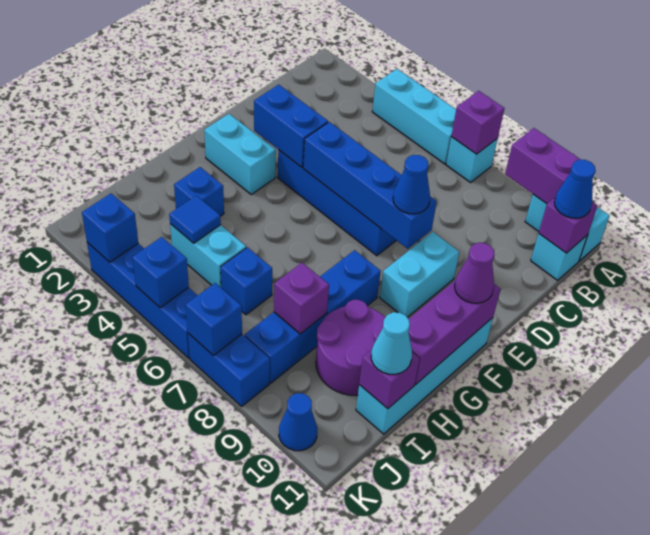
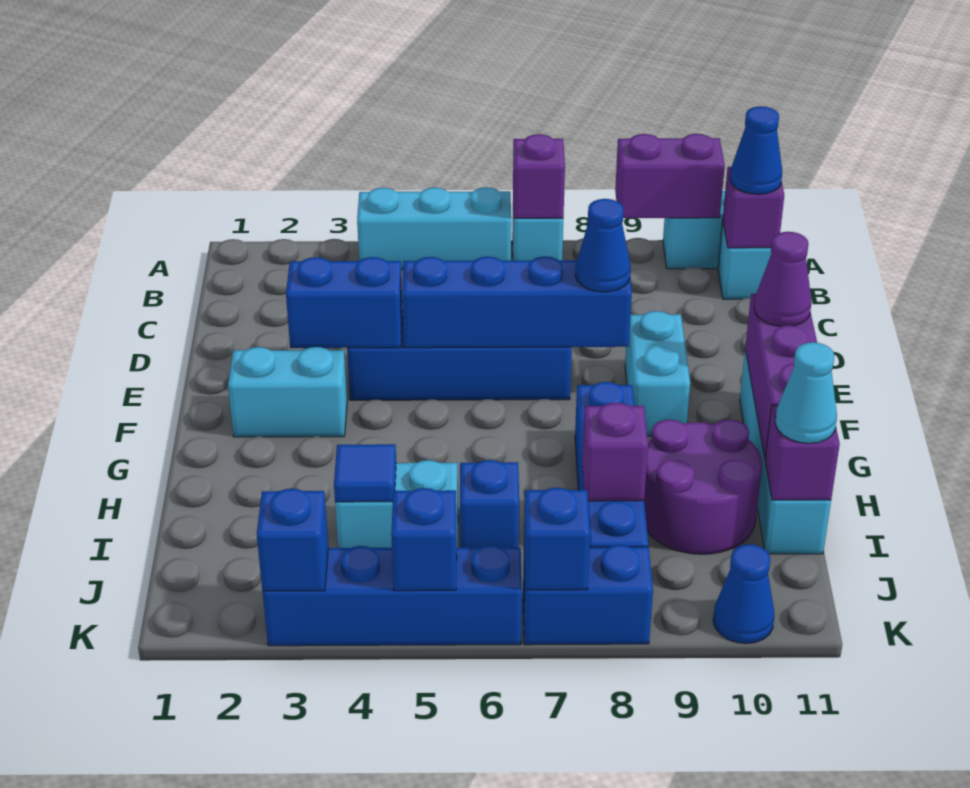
blue 1x1 brick [174,167,224,216] -> none

